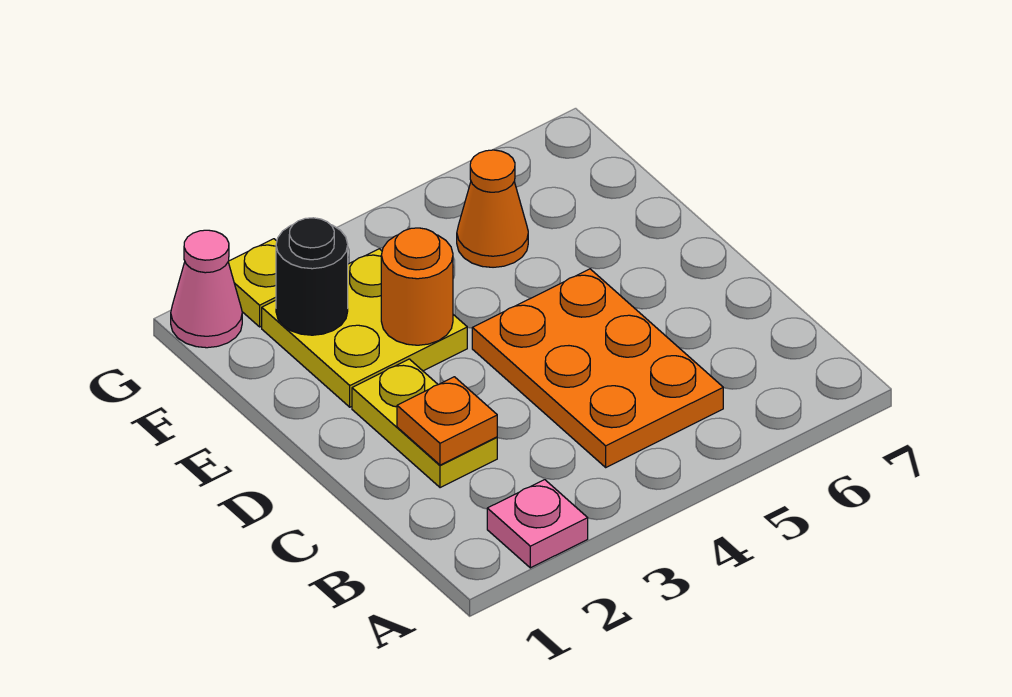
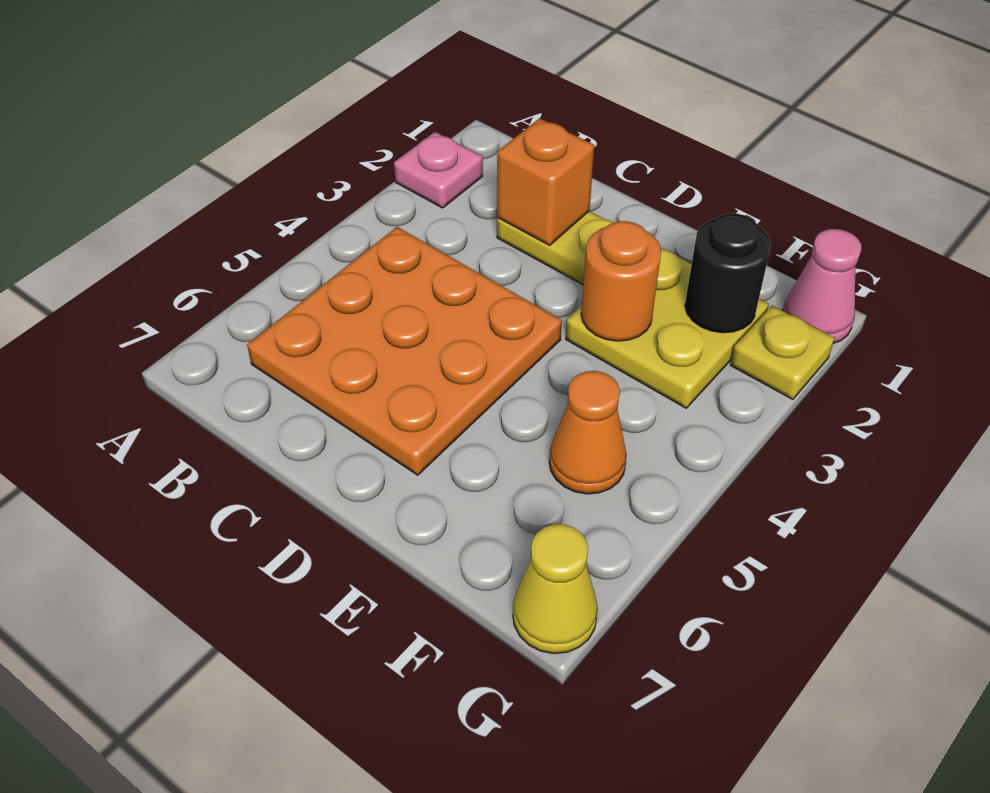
orange 2x3 plate [472,269,723,467] -> orange 3x3 plate [247,227,562,475]
orange 1x1 plate [397,377,497,465] -> orange 1x1 brick [497,118,594,245]
none -> yellow 1x1 cone [513,524,598,653]

